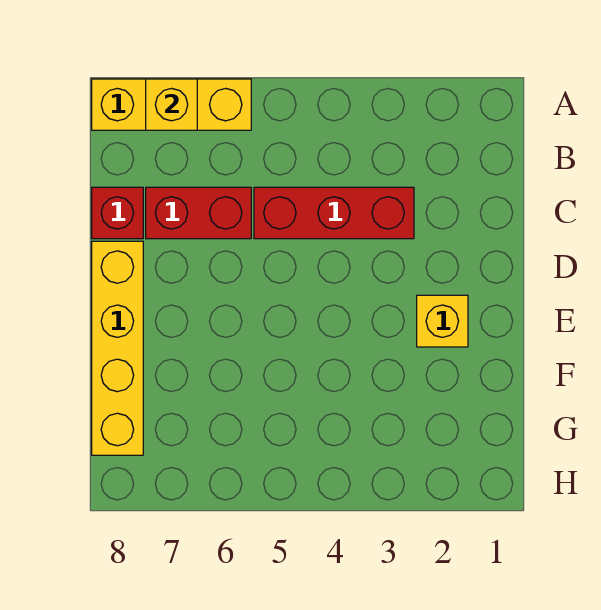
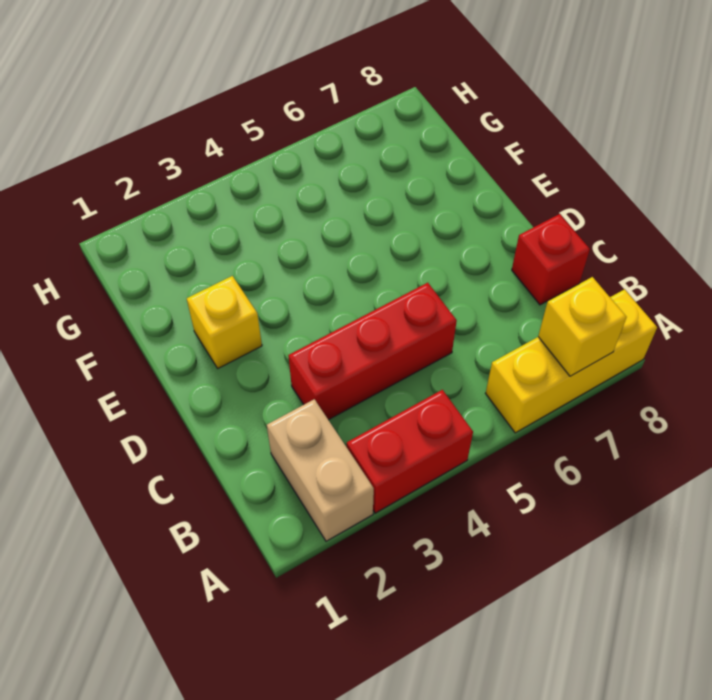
none -> tan 1x2 brick [267,399,374,541]
red 1x2 brick [146,187,251,239] -> red 1x2 brick moved to [347,390,473,513]
yellow 1x4 brick [92,241,143,455] -> none

